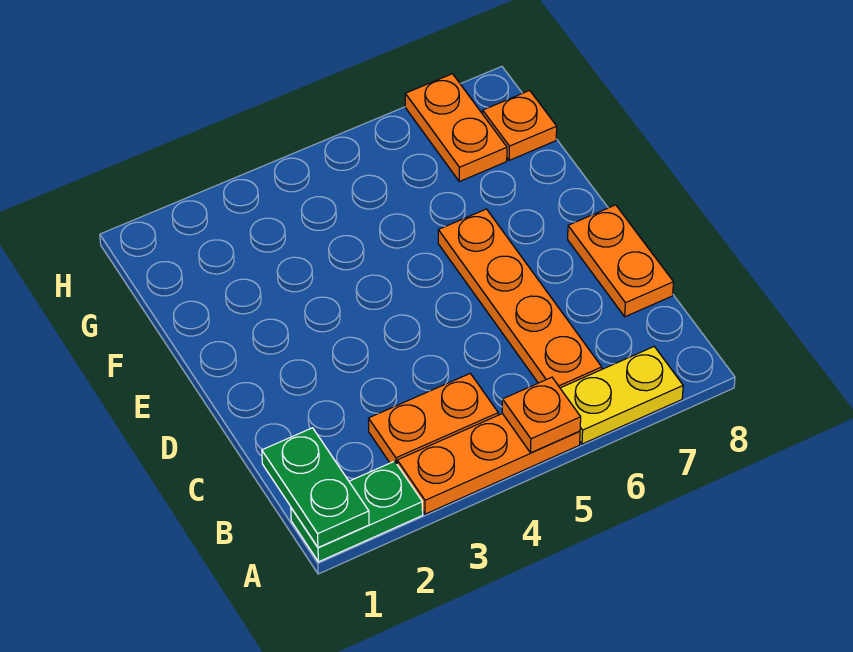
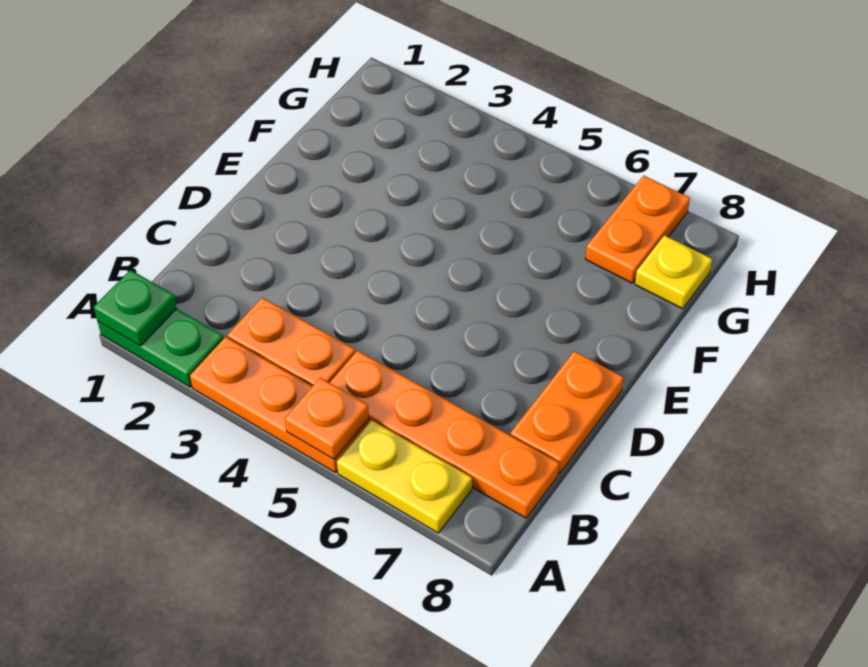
green 1x2 plate [262,428,369,548] -> green 1x1 plate [94,270,177,346]
orange 1x4 plate [438,209,602,388] -> orange 1x4 plate turned to [330,351,559,518]
orange 1x1 plate [483,90,557,160] -> yellow 1x1 plate [635,235,712,309]

